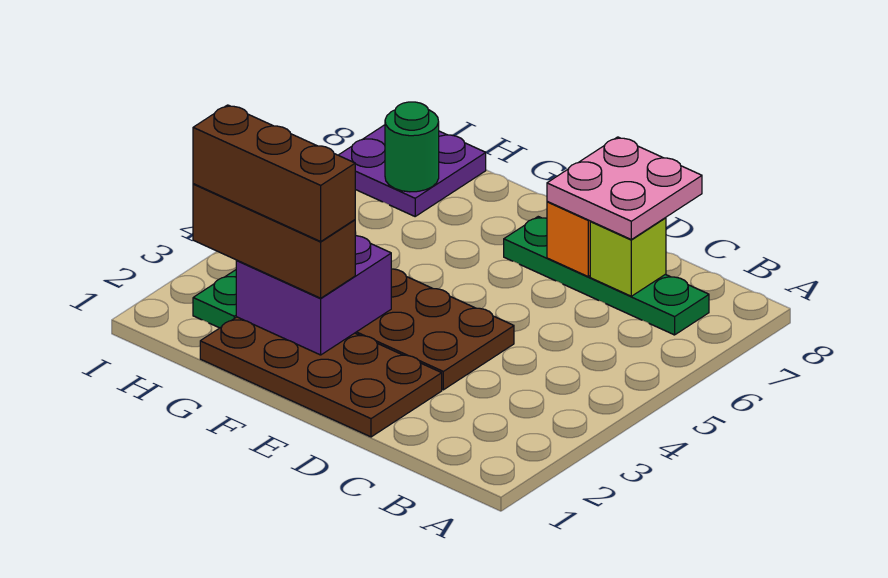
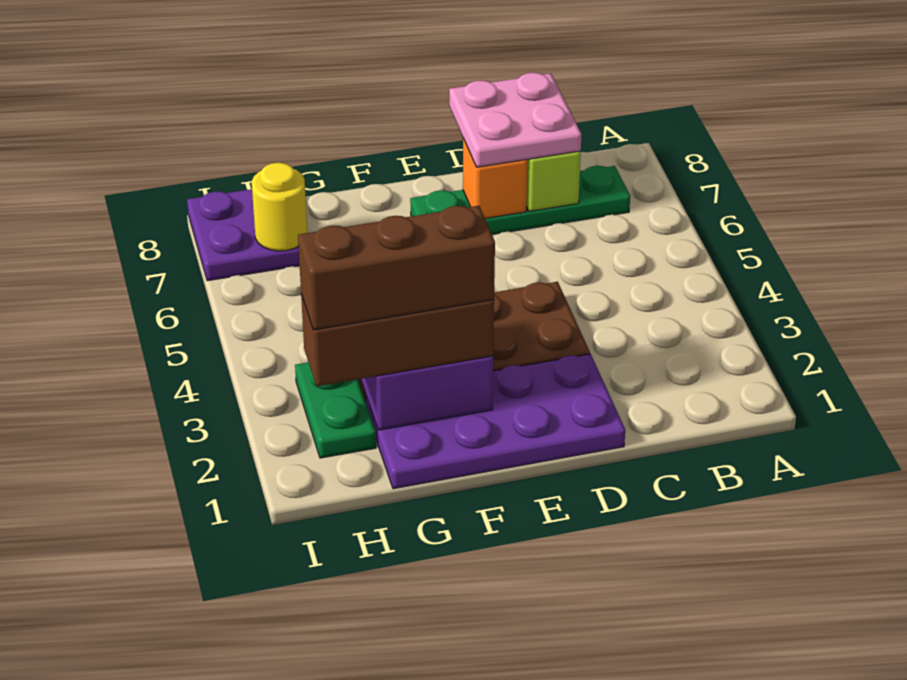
brown 2x4 plate [200,317,442,437] -> purple 2x4 plate [365,354,625,489]
green 1x1 round brick [385,102,439,192] -> yellow 1x1 round brick [252,163,307,251]

